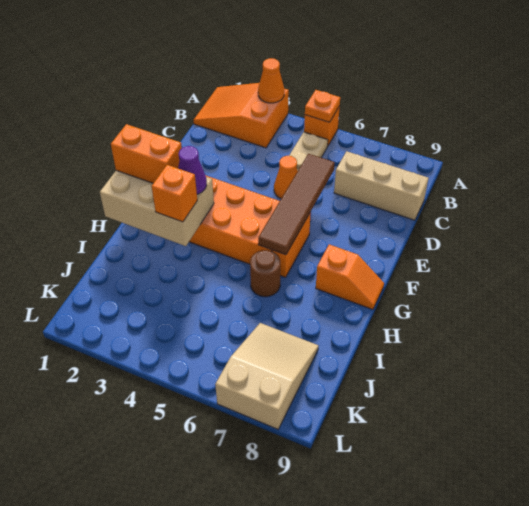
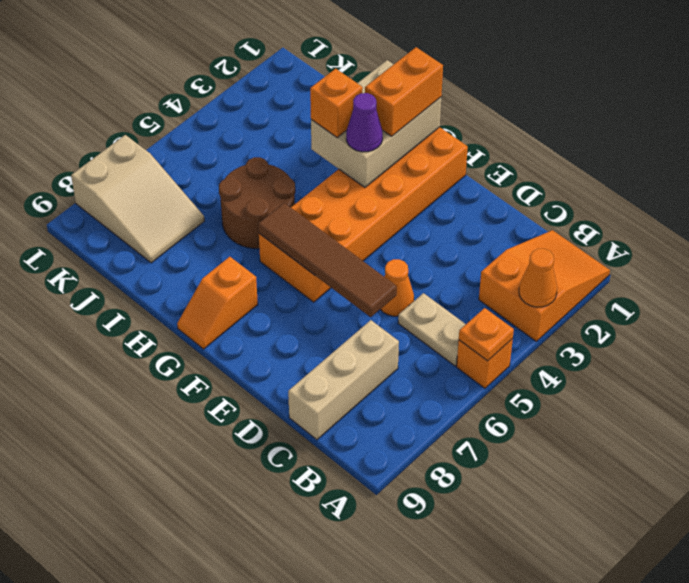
brown 1x1 round brick [250,250,280,297] -> brown 2x2 round brick [219,157,295,249]

